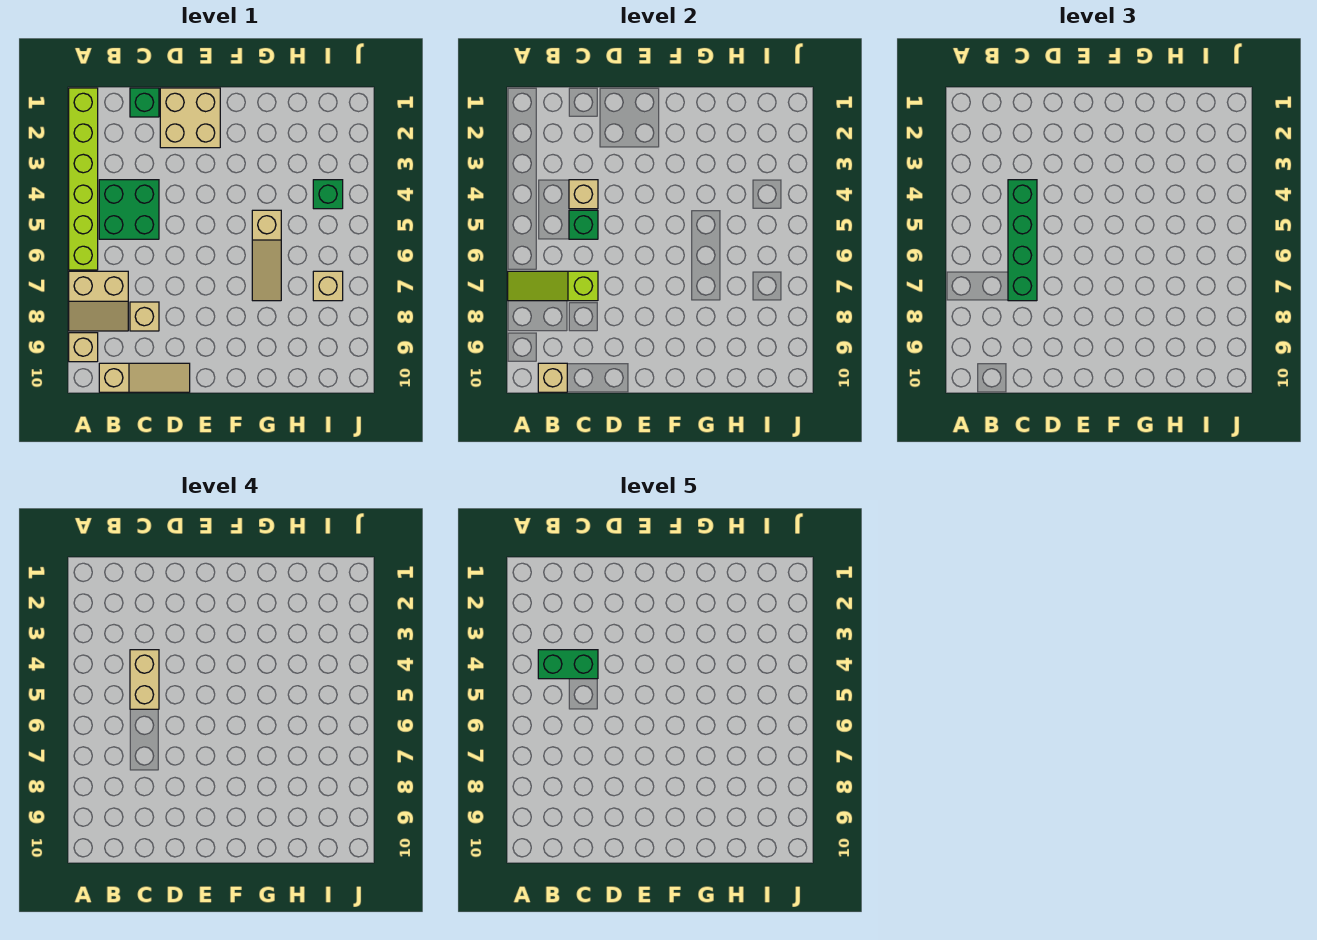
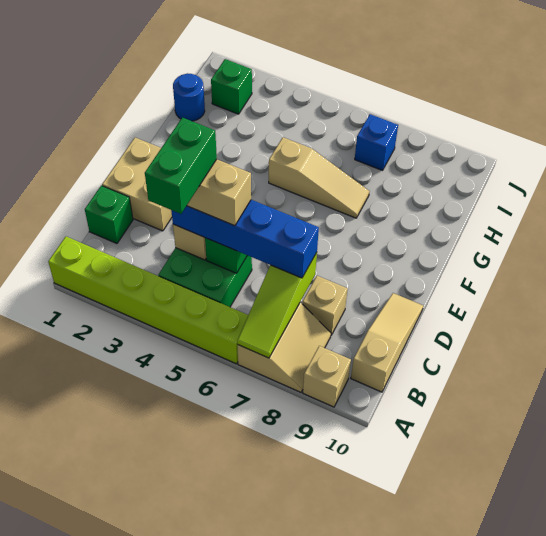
tan 1x1 brick [538,363,567,392] -> none
green 1x4 brick [1008,180,1037,301] -> blue 1x4 brick [171,200,319,278]
none -> blue 1x1 round brick [173,73,205,121]
green 1x1 brick [313,180,343,209] -> green 1x1 brick moved to [211,59,252,114]
tan 1x1 brick [313,271,343,301] -> blue 1x1 brick [355,114,398,170]

